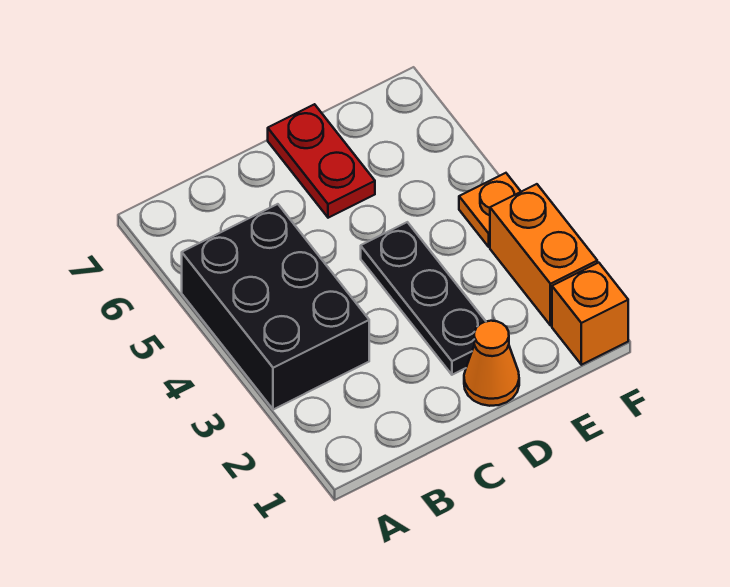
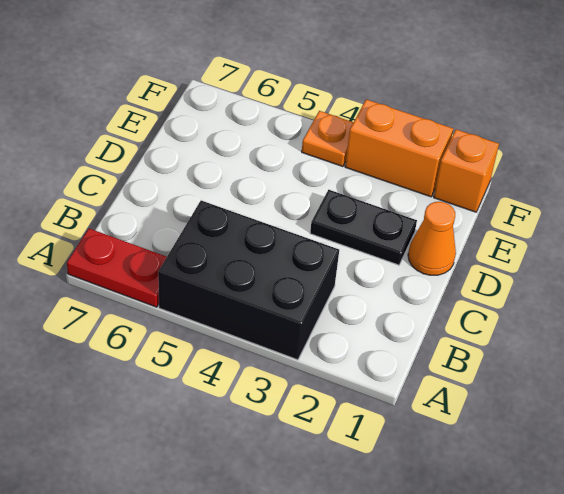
black 1x3 plate [361,222,486,375] -> black 1x2 plate [310,190,417,265]
red 1x2 plate [268,104,375,218] -> red 1x2 plate moved to [67,228,167,307]

